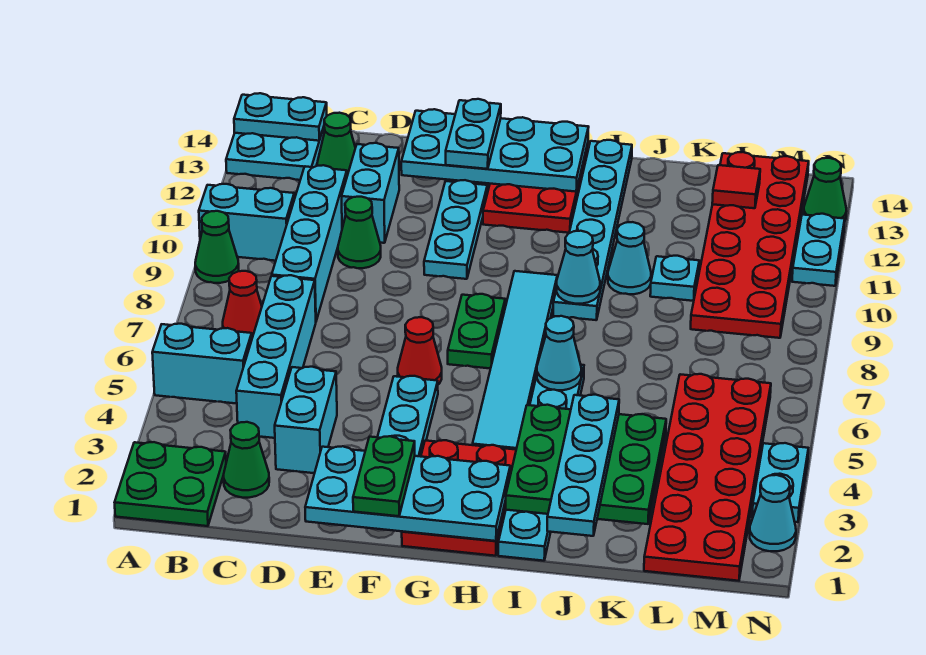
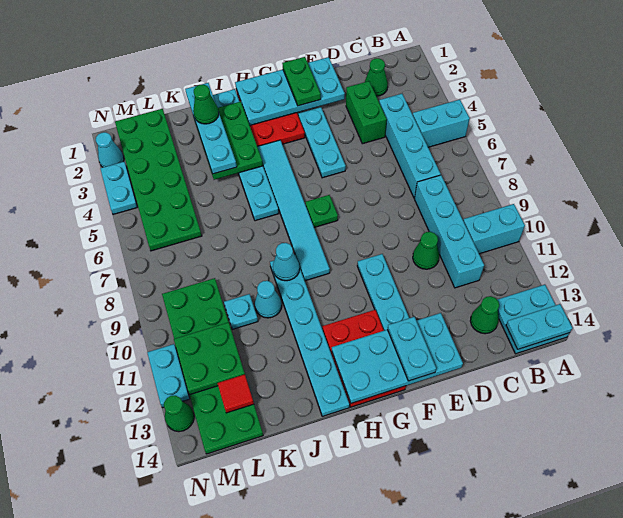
green 2x2 plate [115,442,226,526] -> green 2x2 plate moved to [174,322,245,395]
green 1x1 cone [195,211,239,283] -> green 1x1 cone moved to [193,85,219,124]
red 1x1 cone [223,271,262,338] -> none
cyan 1x2 brick [275,367,337,473] -> green 1x2 brick [346,81,387,144]
cyan 1x2 brick [342,143,399,243] -> none
red 1x1 cone [398,317,442,384] -> none
green 1x2 plate [448,294,505,369] -> green 1x1 plate [306,195,338,228]
green 3x3 plate [506,405,666,524] -> green 2x3 plate [194,102,263,180]
cyan 1x1 cone [537,316,581,390] -> none
red 2x6 plate [644,374,771,581] -> green 2x6 plate [115,109,202,251]
red 2x6 plate [691,152,809,338] -> green 2x6 plate [162,278,263,454]

